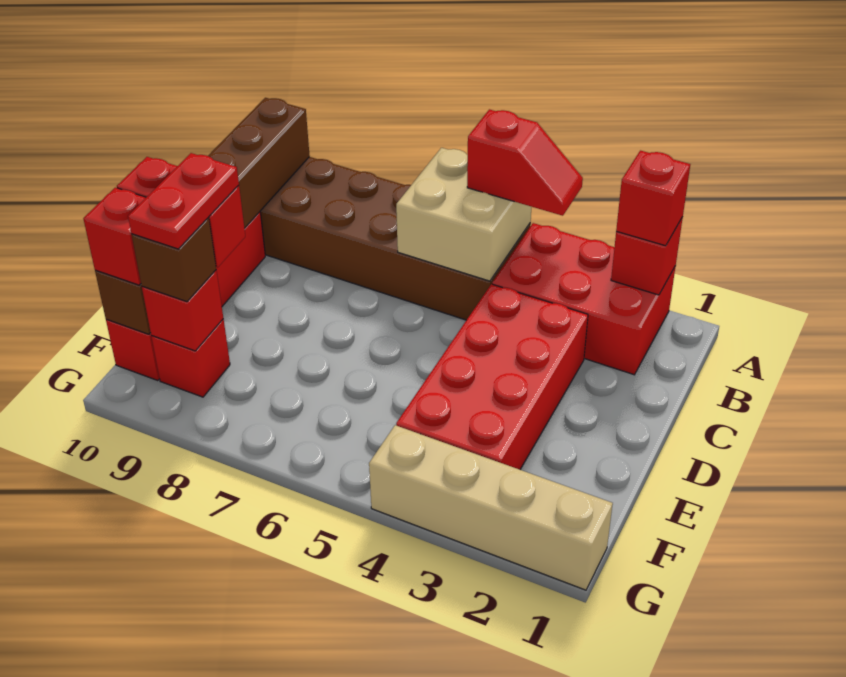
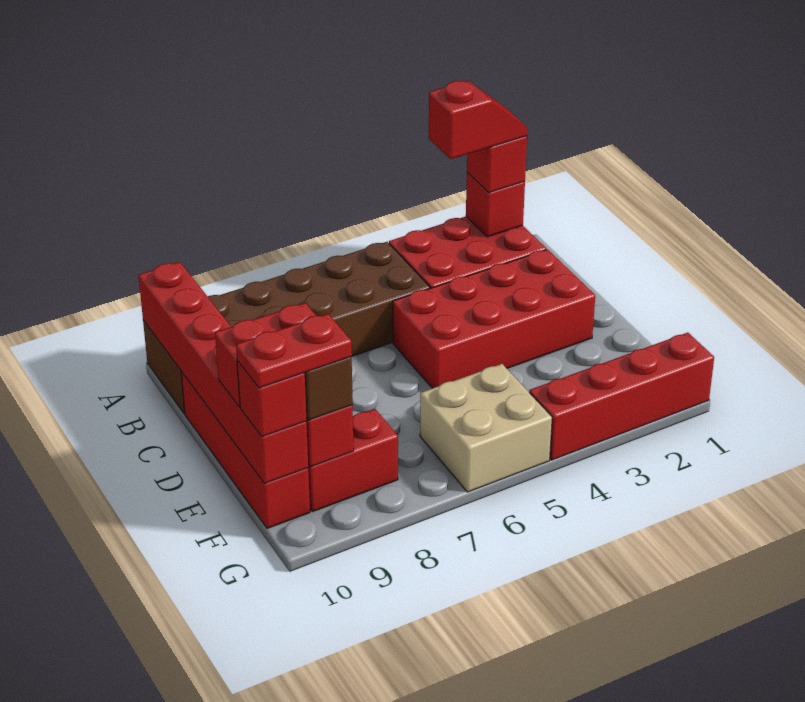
red 1x2 slope [467,109,583,216] -> red 1x2 slope moved to [429,81,527,159]
tan 2x2 brick [396,148,531,281] -> tan 2x2 brick moved to [420,364,552,492]
brown 1x6 brick [95,98,310,334] -> red 1x6 brick [138,262,308,484]
red 2x4 brick [396,284,588,470] -> red 2x4 brick turned to [393,249,595,388]
red 1x2 plate [128,153,239,249] -> red 1x2 plate turned to [236,314,352,388]
red 1x1 brick [151,319,230,397] -> red 1x2 brick [308,409,398,512]
tan 1x4 brick [369,425,613,590] -> red 1x4 brick [529,333,714,460]

